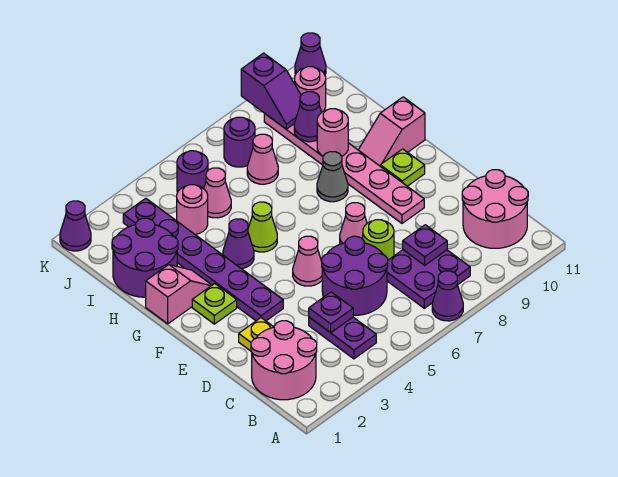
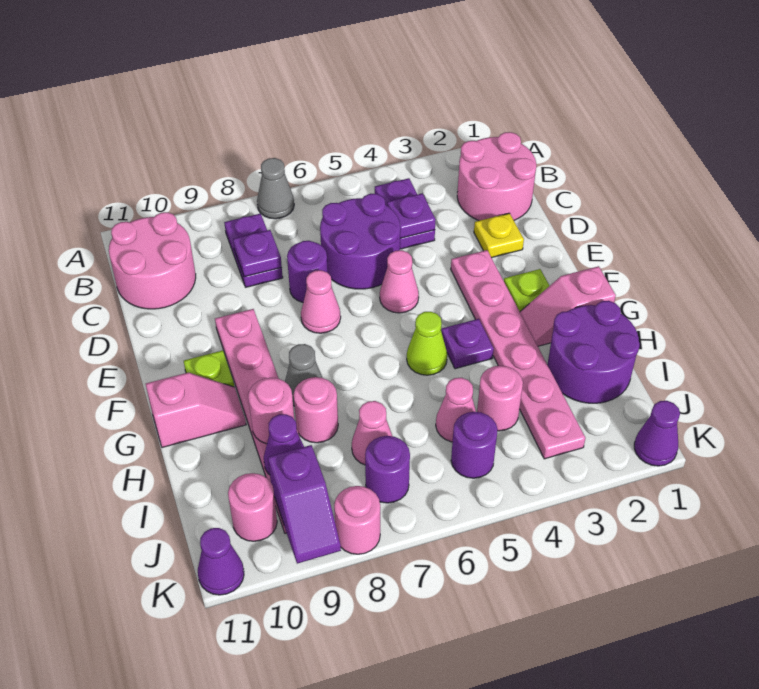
purple 1x1 cone [432,271,463,321] -> grey 1x1 cone [257,158,294,219]
purple 2x2 plate [387,250,470,308] -> purple 1x2 plate [224,213,283,287]
lime 1x1 round brick [363,220,394,260] -> purple 1x1 round brick [287,241,328,302]
purple 1x6 plate [123,198,283,321] -> pink 1x6 plate [451,250,585,459]
purple 1x1 cone [223,219,254,269] -> purple 1x1 plate [441,319,494,369]
none -> pink 1x1 round brick [294,377,338,443]
purple 1x2 slope [241,53,301,129] -> purple 1x2 slope turned to [268,445,341,564]
none -> pink 1x1 round brick [334,486,380,554]

